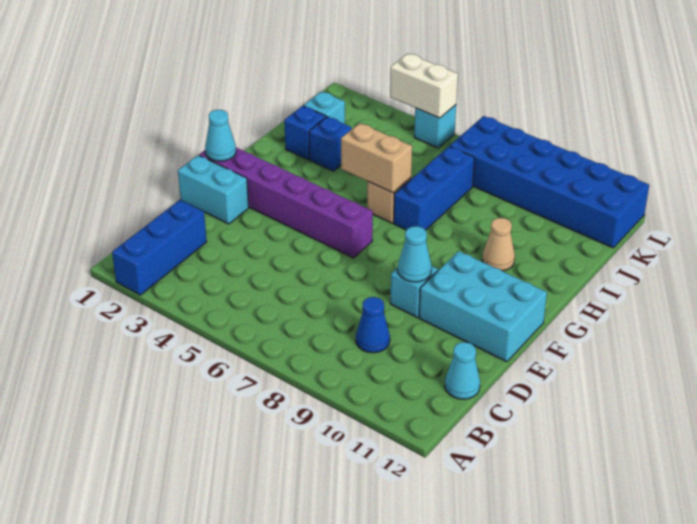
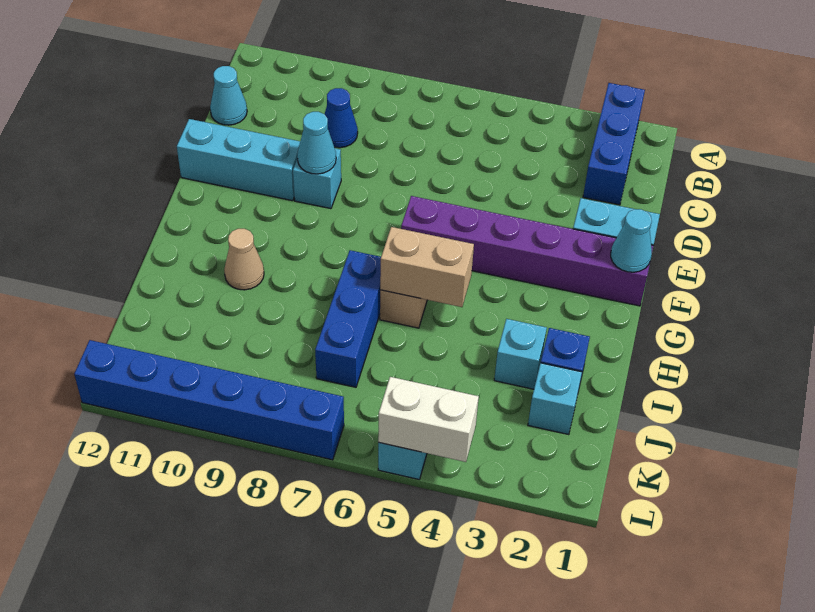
cyan 2x3 brick [419,251,547,362] -> cyan 1x3 brick [177,119,300,201]
blue 1x1 brick [309,117,351,171] -> cyan 1x1 brick [494,319,547,389]
blue 2x6 brick [450,116,649,248] -> blue 1x6 brick [74,340,344,460]

